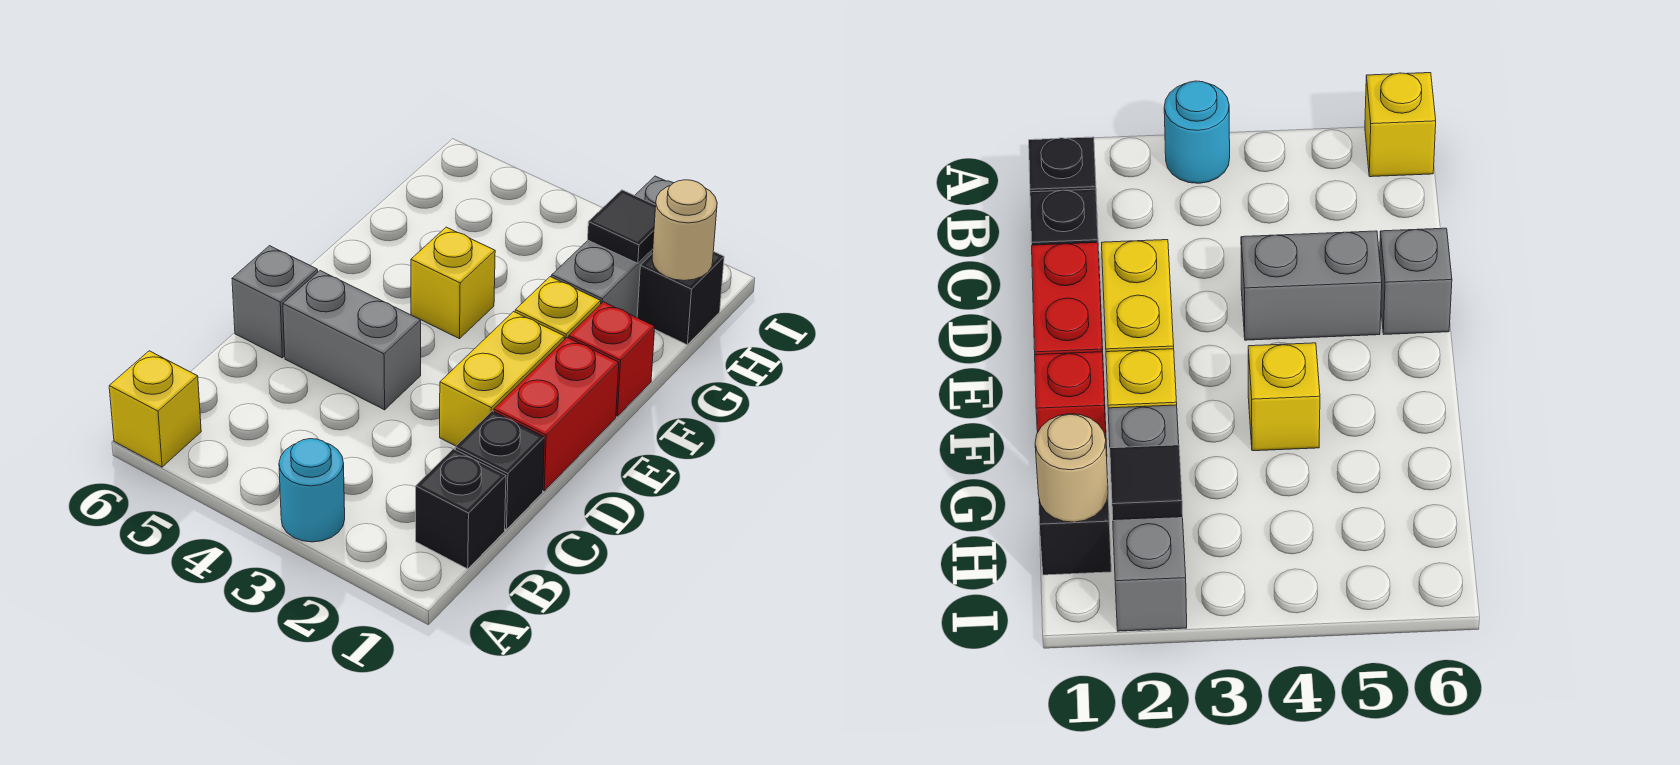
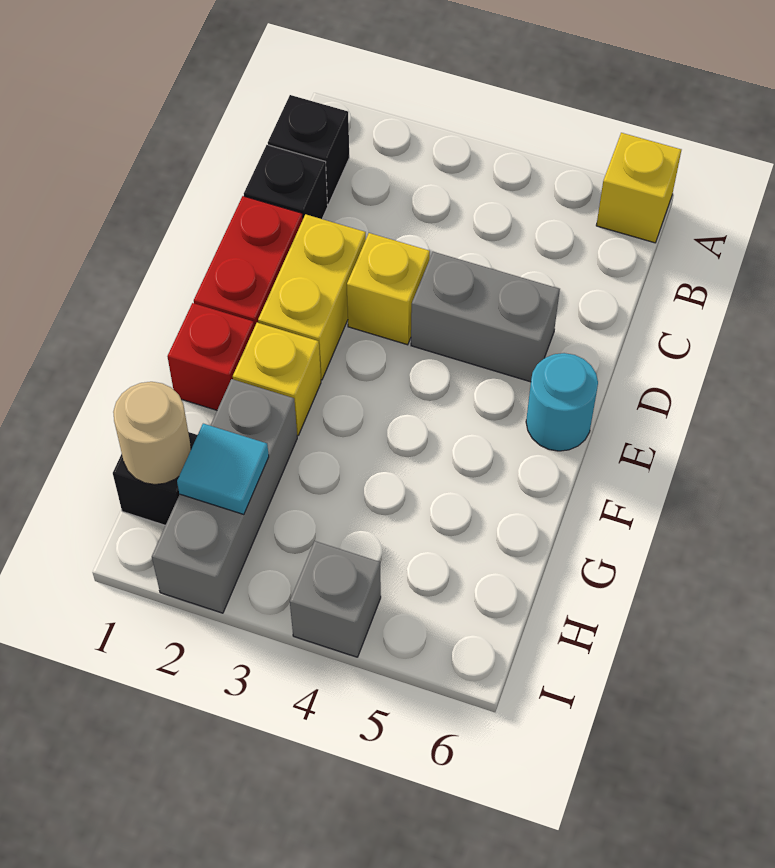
cyan 1x1 round brick [279,439,345,542] -> cyan 1x1 round brick moved to [526,353,598,451]
grey 1x1 brick [232,246,318,358] -> grey 1x1 brick moved to [290,541,381,657]
yellow 1x1 brick [411,227,495,339] -> yellow 1x1 brick moved to [347,233,430,345]
black 1x1 tile [588,190,656,263] -> cyan 1x1 tile [177,424,269,515]

